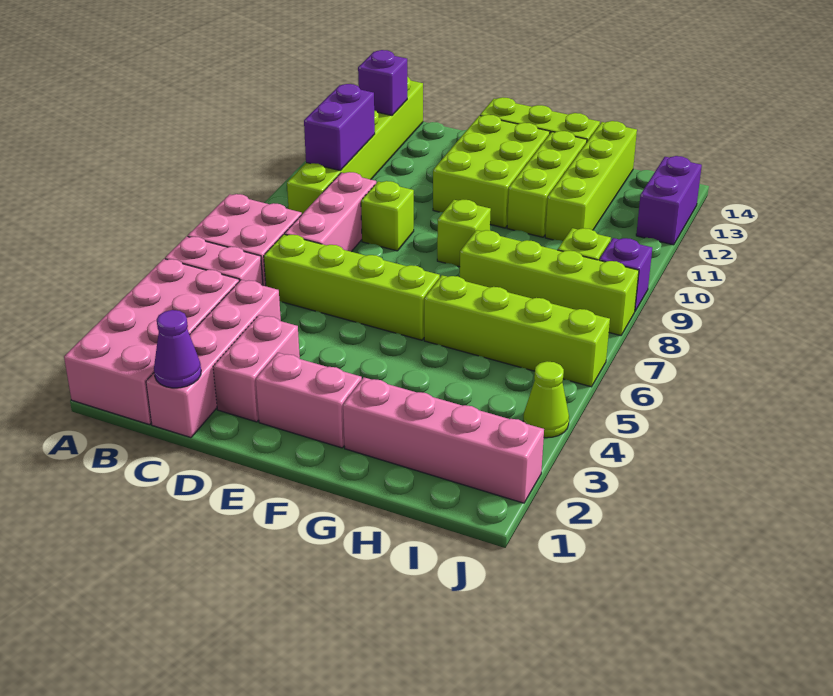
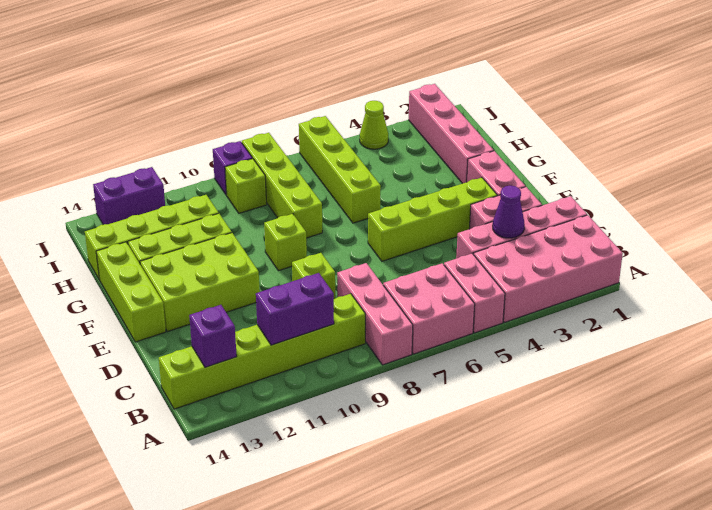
purple 1x1 cone [154,310,201,388] -> purple 1x1 cone moved to [493,186,525,238]
lime 1x4 brick [264,234,440,340] -> lime 1x4 brick turned to [368,178,497,261]
pink 1x3 brick [285,172,376,252] -> pink 1x3 brick turned to [337,263,413,365]

